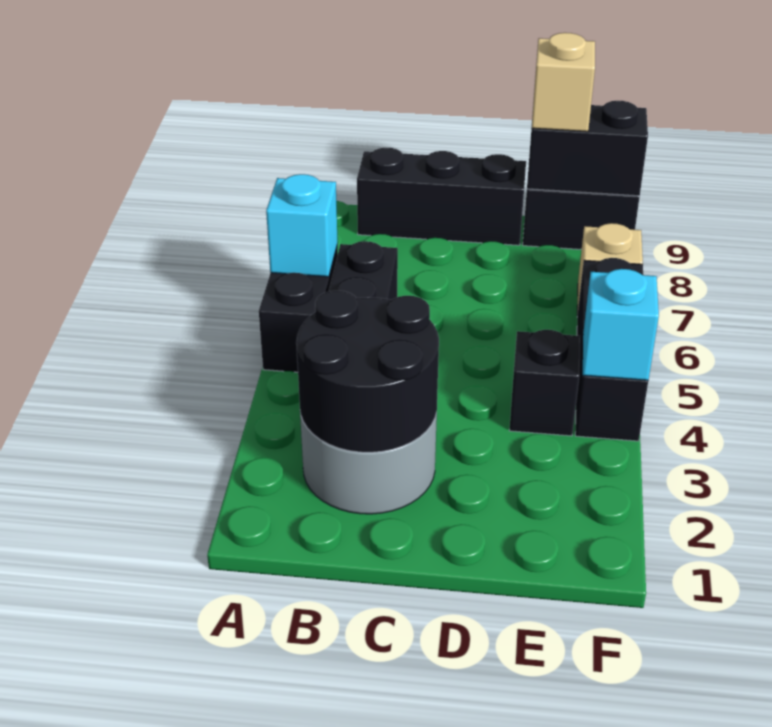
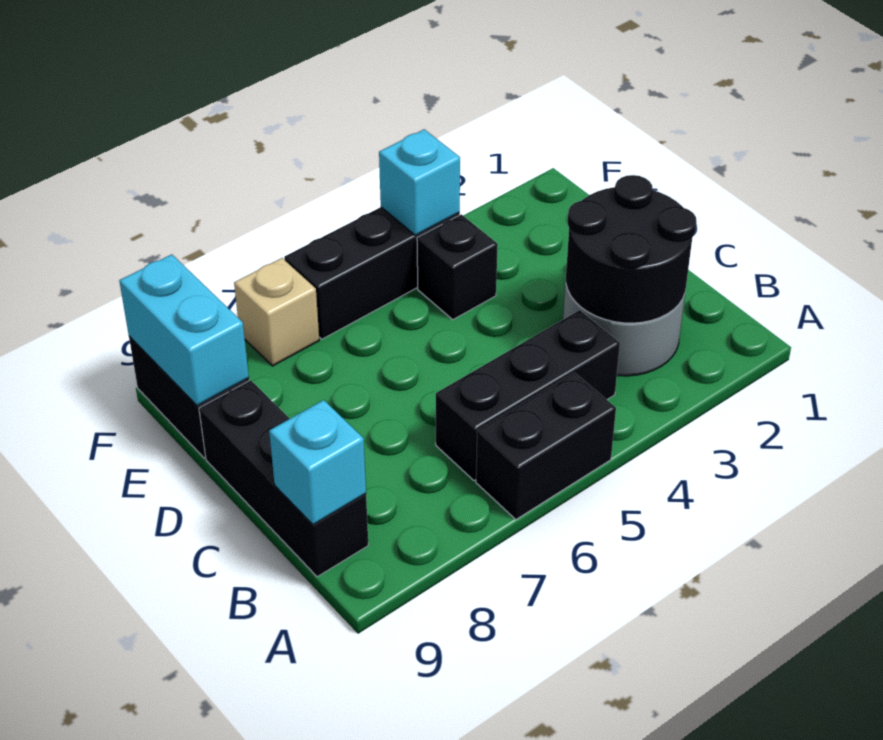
cyan 1x1 brick [266,174,338,277] -> cyan 1x1 brick moved to [269,400,366,525]
black 1x2 brick [527,101,648,196] -> cyan 1x2 brick [119,254,249,406]
tan 1x1 brick [532,33,595,132] -> none

